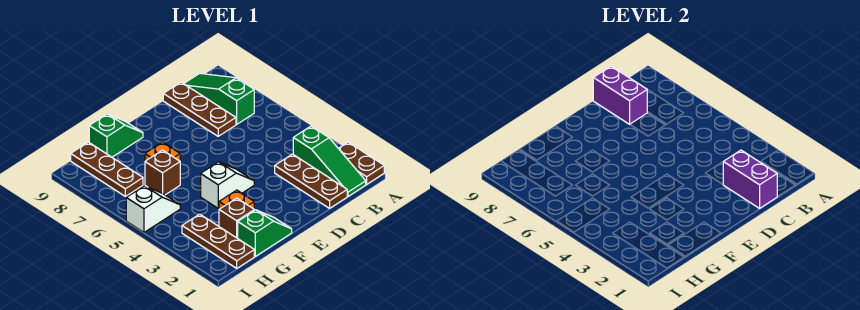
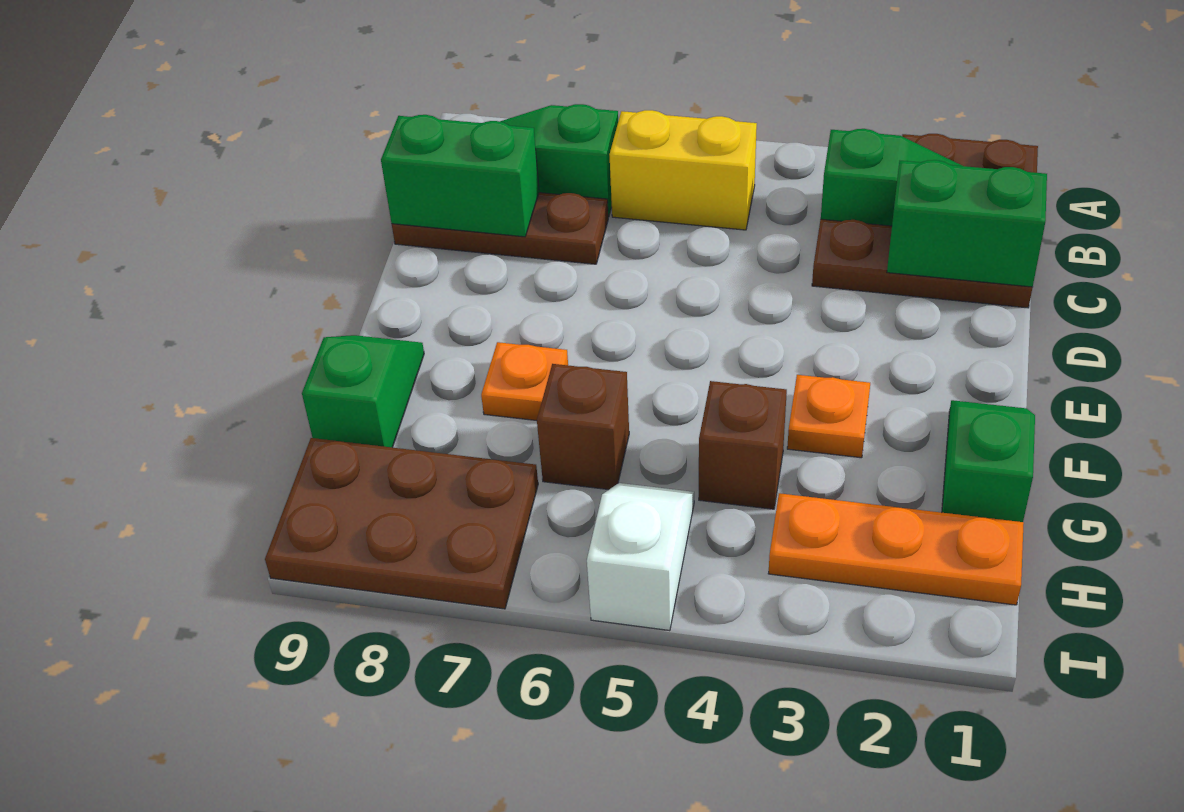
none -> yellow 1x2 brick [609,110,757,230]
purple 1x2 brick [723,150,777,208] -> green 1x2 brick [887,160,1047,287]
purple 1x2 brick [593,66,647,124] -> green 1x2 brick [381,115,539,237]
white 1x2 slope [201,162,254,208] -> none
brown 1x1 brick [219,198,254,238] -> brown 1x1 brick moved to [699,381,787,509]
brown 1x3 plate [182,214,254,268] -> orange 1x3 plate [768,493,1024,605]
brown 1x3 plate [71,142,143,196] -> brown 2x3 plate [265,438,538,609]

